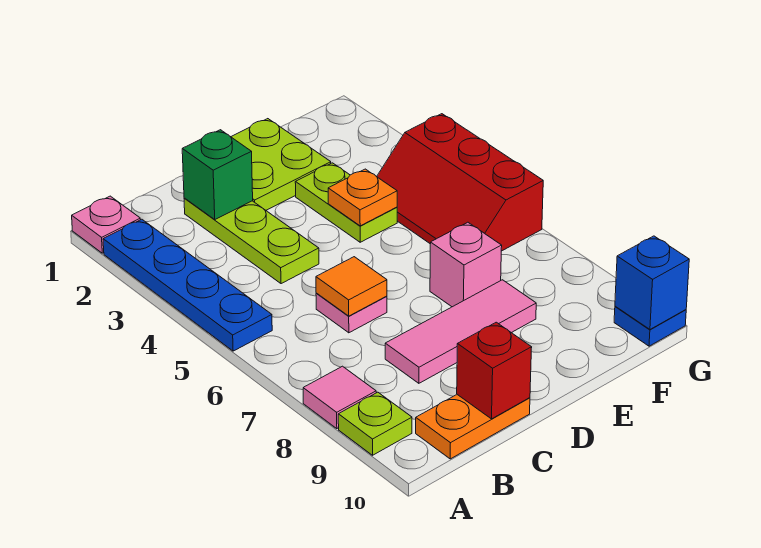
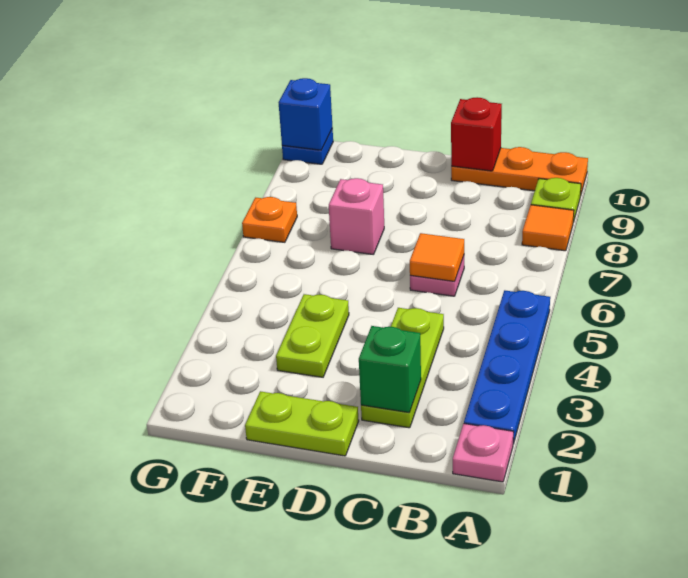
pink 1x1 tile [303,366,376,429] -> orange 1x1 tile [522,205,574,251]
orange 1x2 plate [416,395,530,459] -> orange 1x3 plate [451,147,588,196]
pink 1x3 tile [385,280,536,383] -> none
lime 2x2 plate [231,119,331,210] -> lime 1x2 plate [245,391,359,456]
orange 1x1 plate [328,169,397,226] -> orange 1x1 plate moved to [242,197,297,242]
red 2x3 slope [377,114,543,251] -> none

